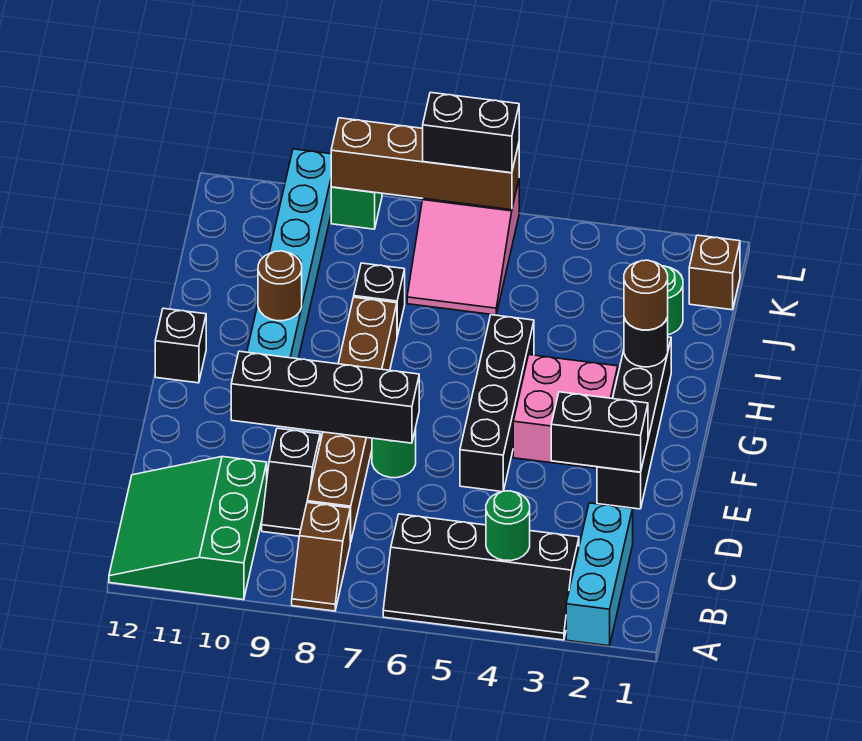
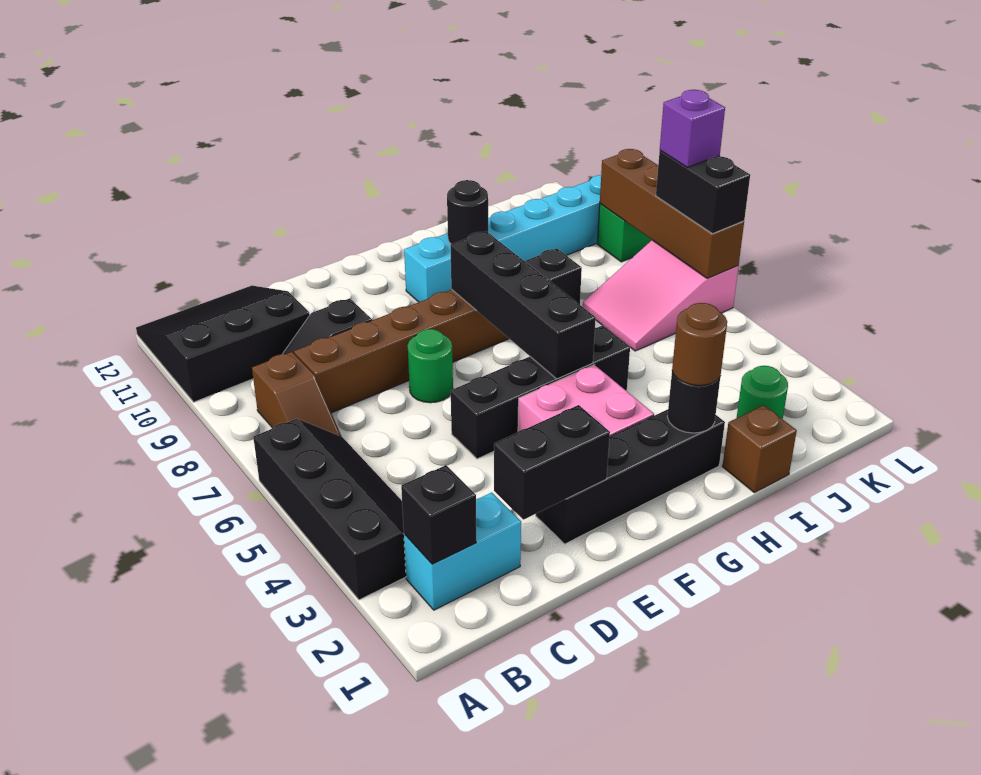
cyan 1x3 brick [566,503,633,646] -> cyan 1x2 brick [404,493,521,610]
black 2x4 slope [383,514,579,640] -> black 2x4 slope turned to [253,419,406,600]
brown 1x2 slope [292,502,351,611] -> brown 1x2 slope turned to [252,352,341,436]
green 3x3 slope [109,457,267,600] -> black 3x3 slope [136,286,310,402]
green 1x1 round brick [486,491,530,561] -> none
black 1x2 brick [551,392,648,472] -> black 1x2 brick turned to [494,405,610,520]
black 1x4 brick [231,351,419,443] -> black 1x4 brick moved to [450,231,596,379]
black 1x1 brick [155,308,206,383] -> black 1x1 brick moved to [401,465,476,564]
brown 1x1 round brick [258,251,302,321] -> black 1x1 round brick [447,180,488,244]
brown 1x1 brick [689,235,740,310] -> brown 1x1 brick moved to [722,405,797,493]
none -> purple 1x1 brick [660,90,725,167]

